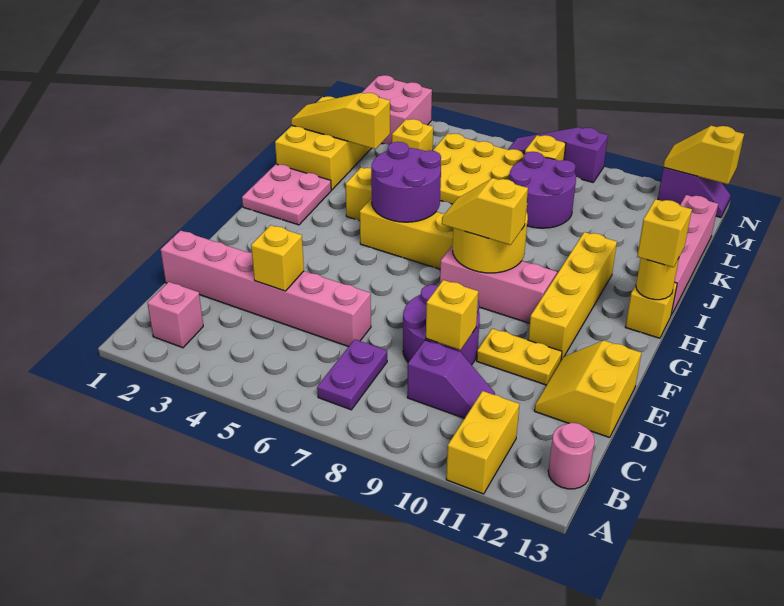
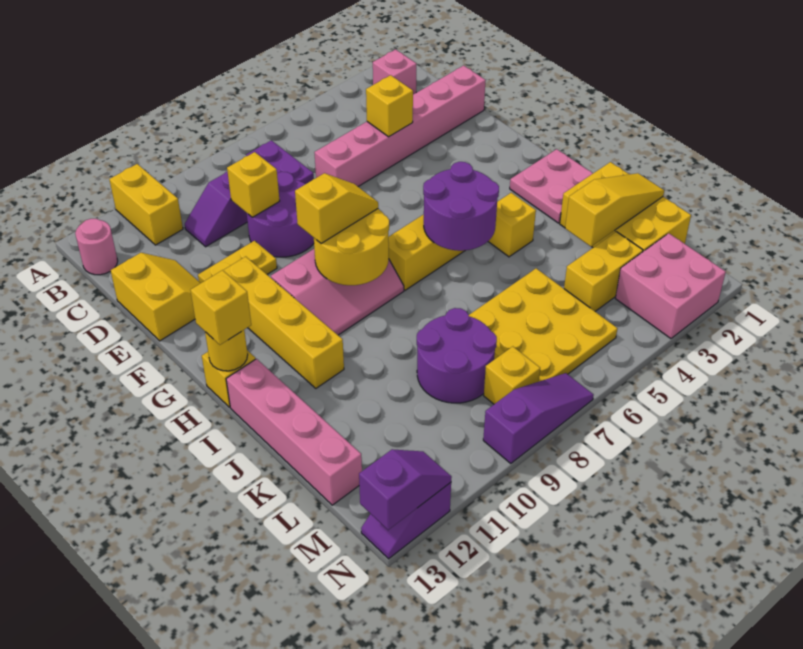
yellow 1x1 brick [392,119,433,151] -> yellow 1x2 brick [564,232,643,311]
yellow 1x2 slope [663,126,744,184] -> purple 1x2 slope [359,449,452,530]

